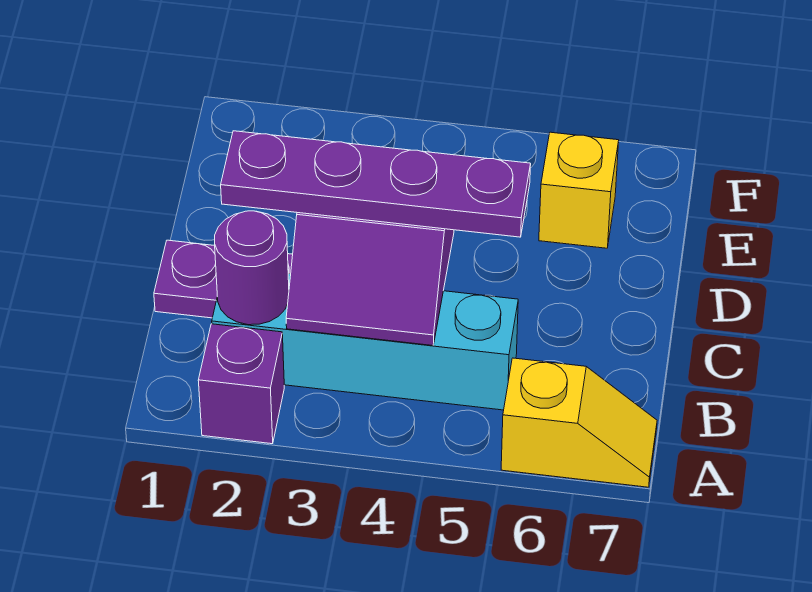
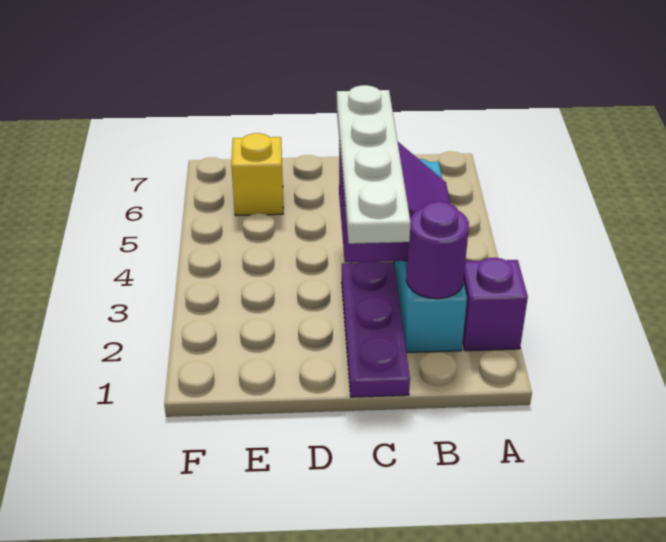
yellow 1x2 slope [501,358,657,487] -> none
purple 1x4 plate [221,131,531,237] -> white 1x4 plate [337,85,411,244]

